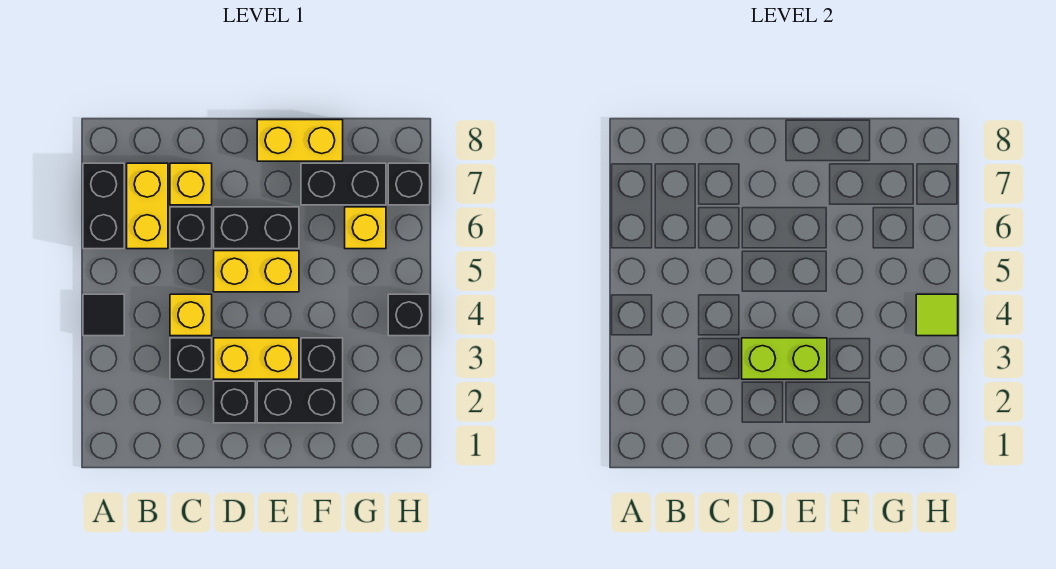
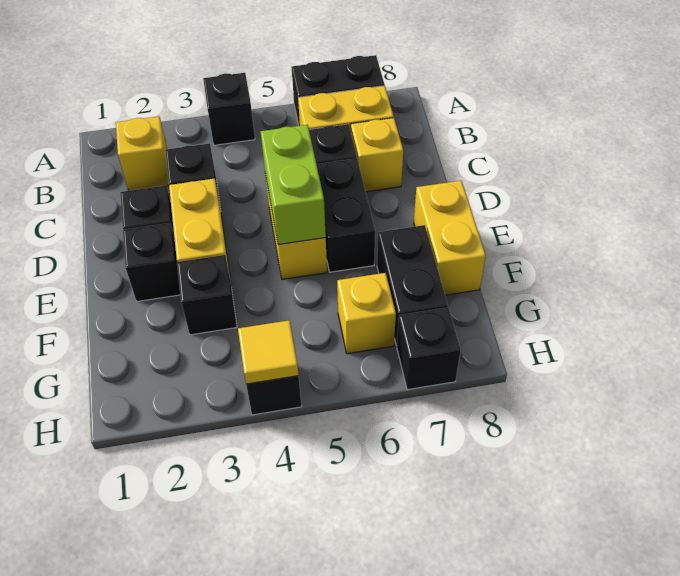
black 1x1 tile [83,294,124,336] -> black 1x1 brick [203,73,255,145]
yellow 1x1 brick [170,294,212,336] -> yellow 1x1 brick moved to [116,116,169,191]
lime 1x2 brick [742,338,827,379] -> lime 1x2 brick moved to [261,125,326,245]
black 1x2 brick [257,381,343,423] -> black 1x1 brick [123,223,180,301]
lime 1x1 tile [916,294,958,336] -> yellow 1x1 tile [238,320,299,384]

